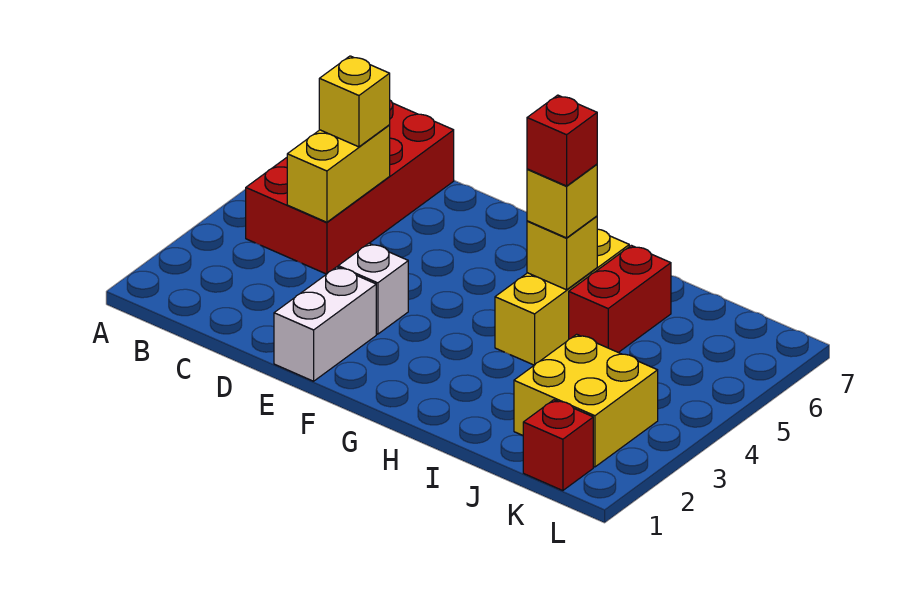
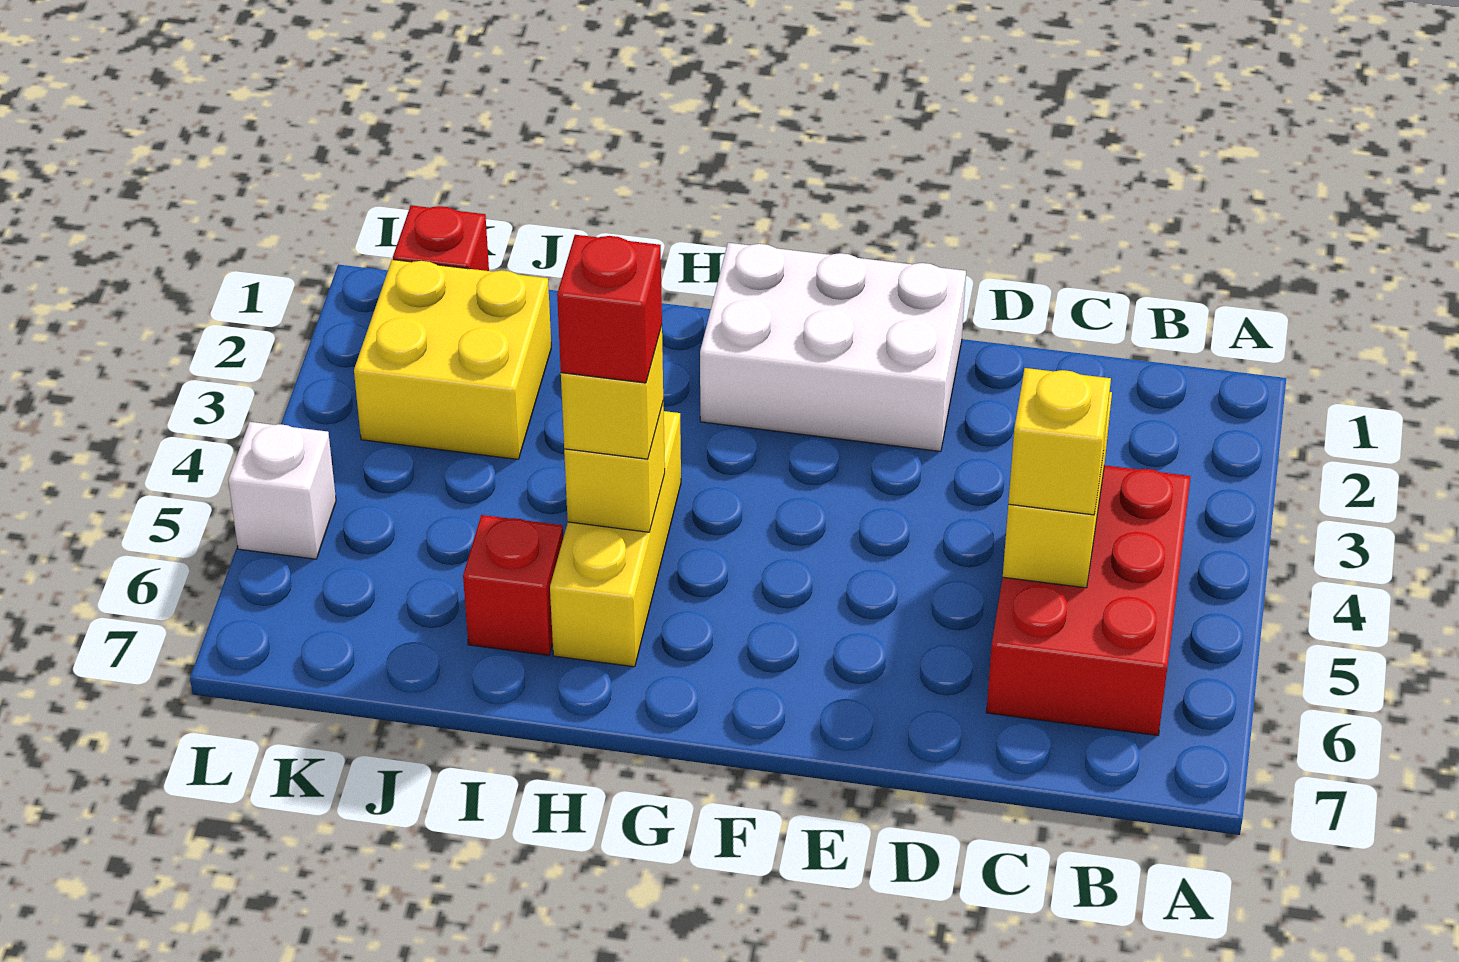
red 2x4 brick [246,101,454,274] -> red 2x3 brick [986,465,1191,736]
white 1x2 brick [274,267,376,381] -> white 2x3 brick [700,243,966,451]
white 1x1 brick [338,243,408,334] -> white 1x1 brick moved to [228,422,336,559]
red 1x2 brick [569,245,671,353] -> red 1x1 brick [463,515,563,655]

